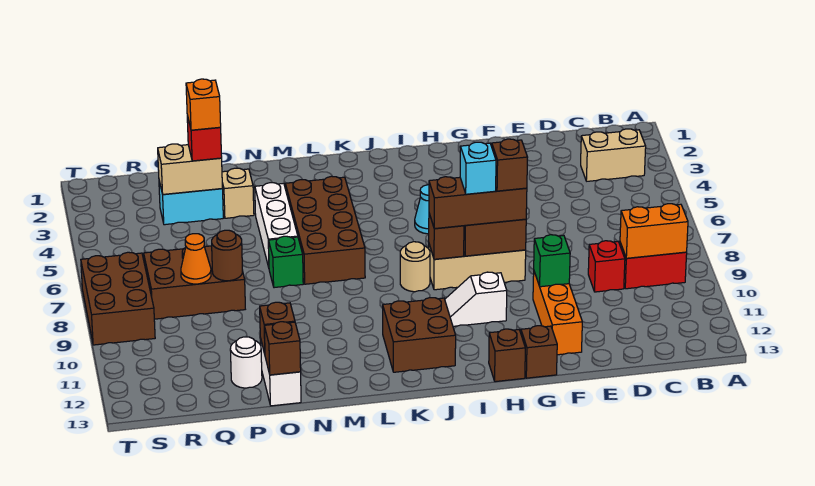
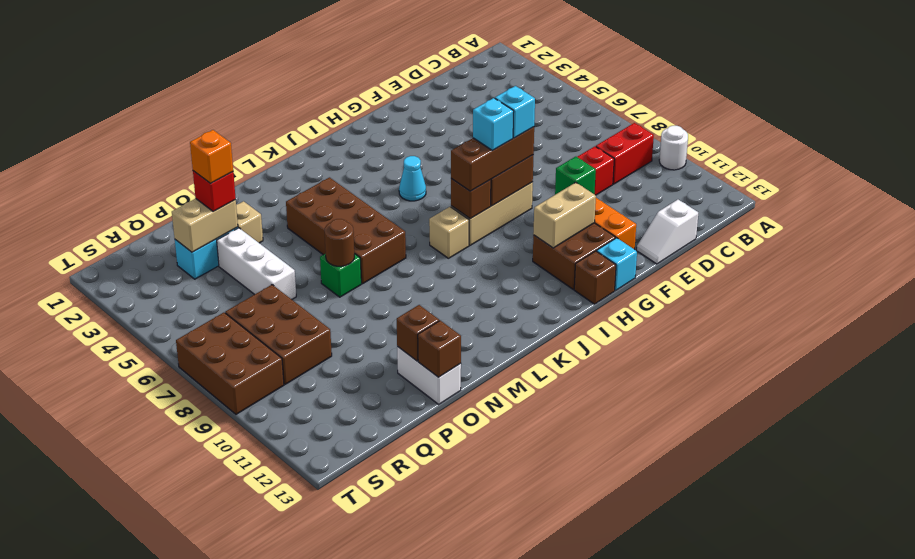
tan 1x2 brick [581,129,646,181] -> tan 1x2 brick moved to [533,183,596,248]
orange 1x2 brick [620,204,688,258] -> none
brown 1x1 brick [492,139,528,191] -> cyan 1x1 brick [495,86,535,138]
brown 1x1 brick [521,326,557,378] -> cyan 1x1 brick [597,238,637,291]
white 1x2 slope [445,272,507,326] -> white 1x2 slope moved to [637,200,698,264]
tan 1x1 round brick [400,242,430,292] -> tan 1x1 brick [429,207,469,258]
brown 2x2 brick [383,298,456,372] -> brown 2x2 brick moved to [533,223,616,289]
white 1x3 brick [255,183,298,267] -> white 1x3 brick moved to [217,228,296,299]
brown 2x3 brick [144,246,245,319] -> brown 2x3 brick turned to [225,285,332,384]
brown 1x1 round brick [212,230,243,281] -> brown 1x1 round brick moved to [325,219,354,266]
white 1x1 round brick [230,337,262,388] -> white 1x1 round brick moved to [659,126,688,170]
orange 1x1 cone [181,234,211,284] -> none

